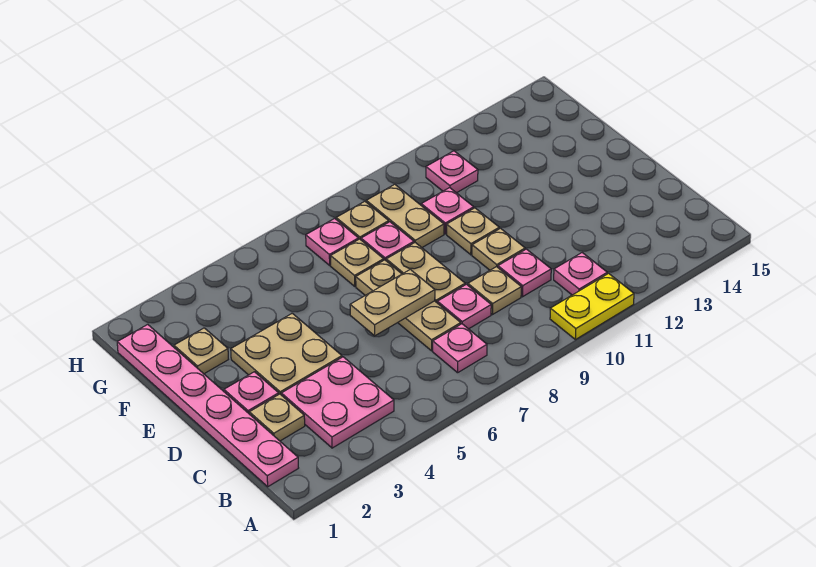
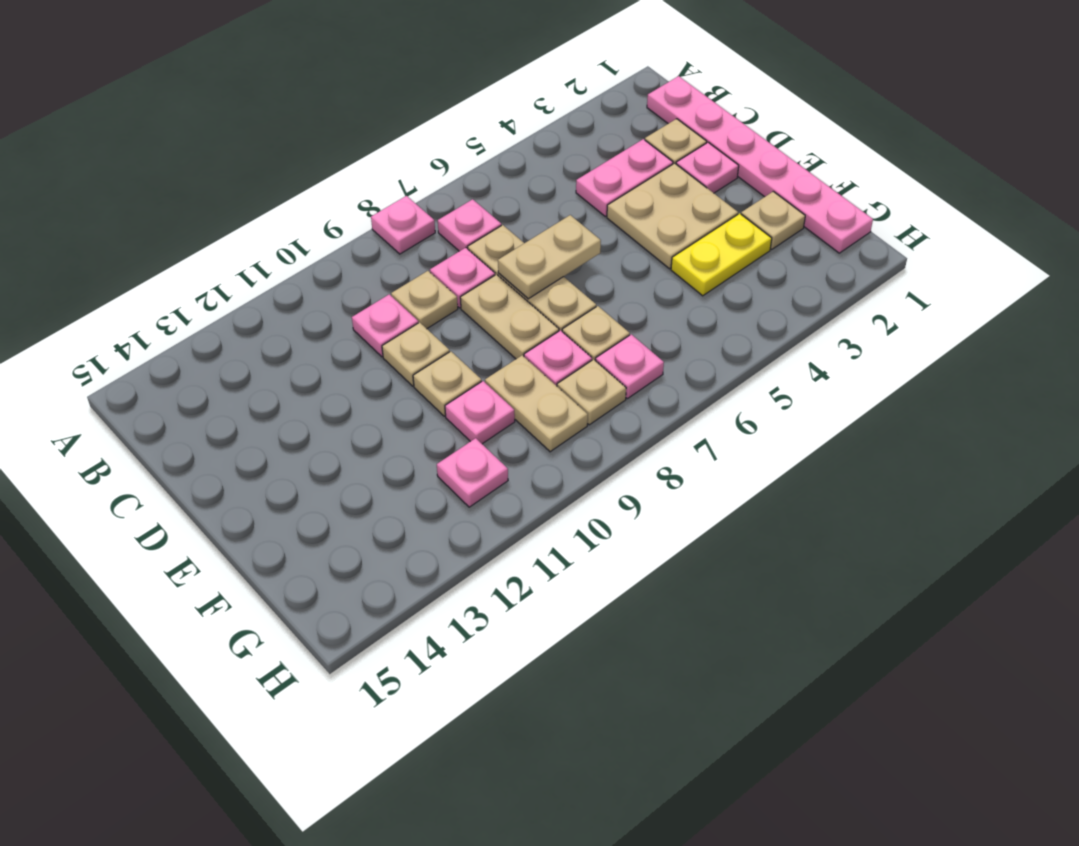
yellow 1x2 plate [550,273,634,340] -> yellow 1x2 plate moved to [671,213,772,296]
pink 2x2 plate [281,357,394,448] -> pink 1x2 plate [576,139,673,217]
pink 1x1 plate [554,253,607,295] -> pink 1x1 plate moved to [371,196,435,254]

